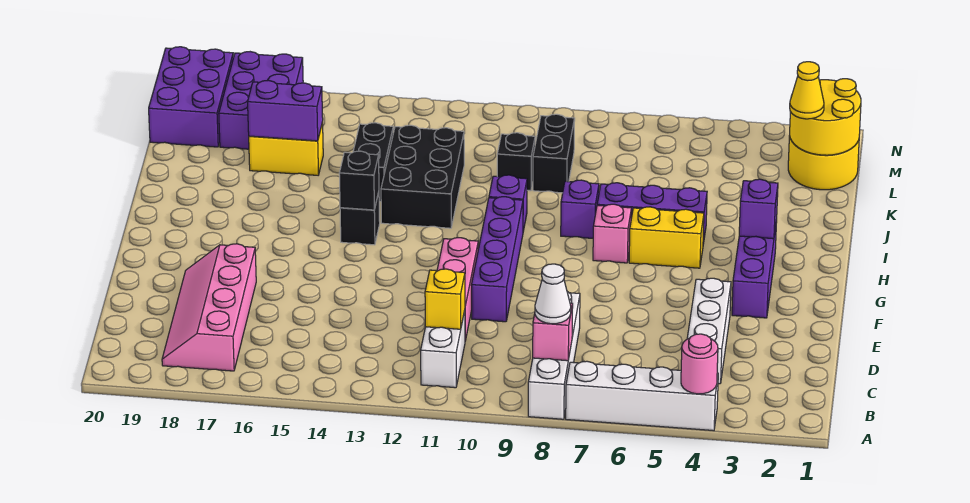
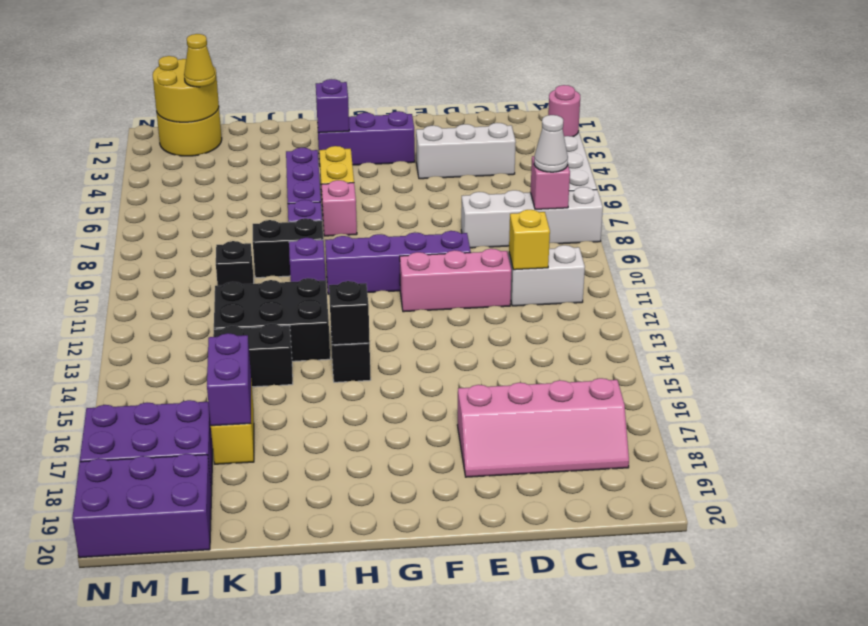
black 1x2 brick [533,114,575,193] -> black 1x2 brick moved to [253,218,323,278]

